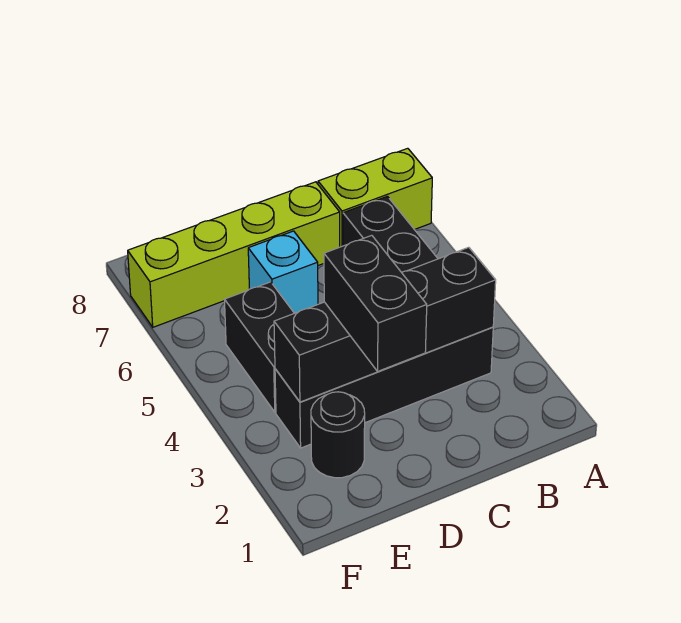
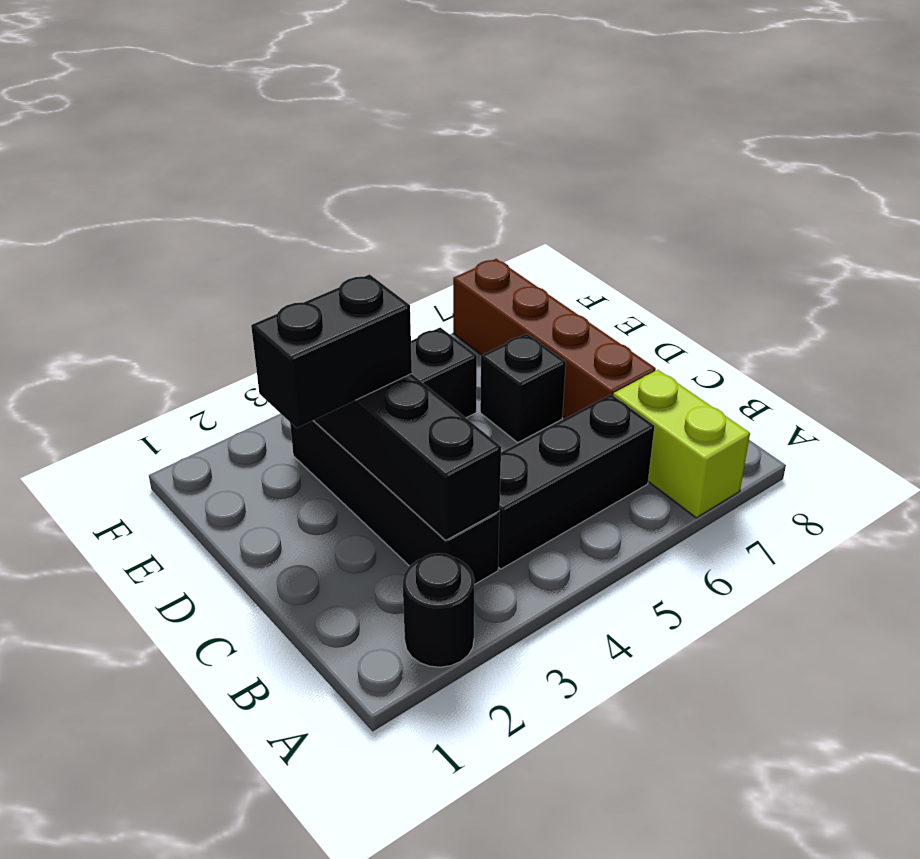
lime 1x4 brick [128,182,340,327] -> brown 1x4 brick [453,259,656,418]
cyan 1x1 brick [248,231,318,313] -> black 1x1 brick [480,334,566,442]
black 1x1 round brick [311,392,365,478] -> black 1x1 round brick moved to [403,553,475,667]

